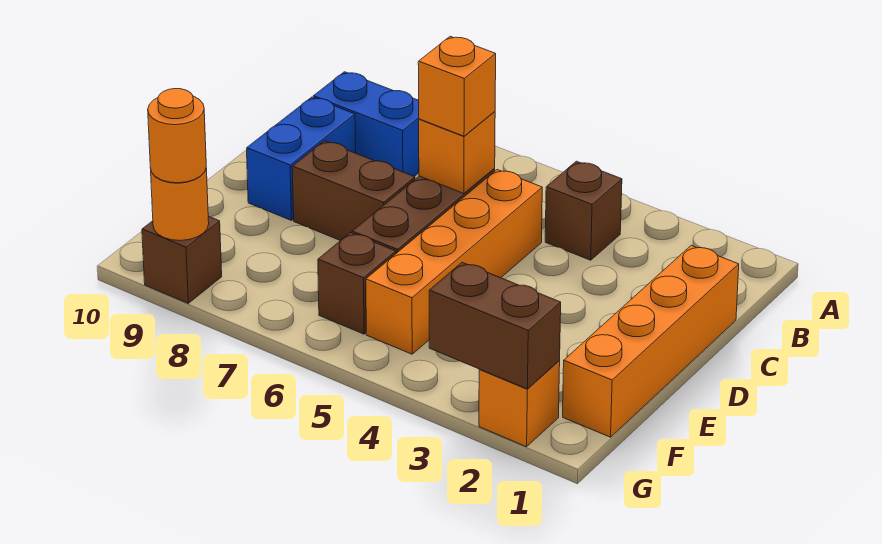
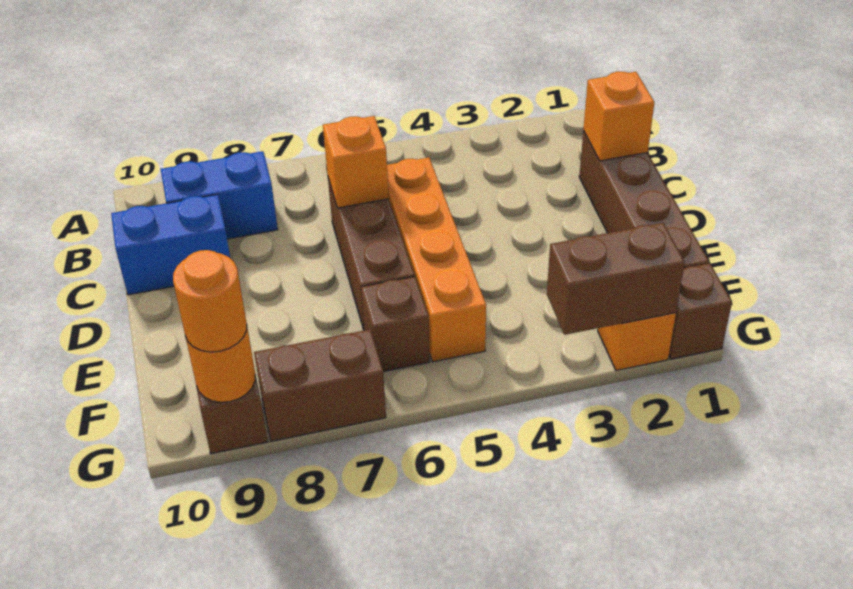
brown 1x1 brick [545,161,622,260] -> brown 1x1 brick moved to [669,263,732,359]
orange 1x4 brick [563,245,739,437] -> brown 1x4 brick [579,131,709,268]
orange 1x1 brick [418,36,496,136] -> orange 1x1 brick moved to [583,72,654,161]
blue 1x2 brick [247,97,356,221] -> blue 1x2 brick turned to [111,194,230,295]
brown 1x2 brick [292,141,415,241] -> brown 1x2 brick moved to [254,329,386,441]

